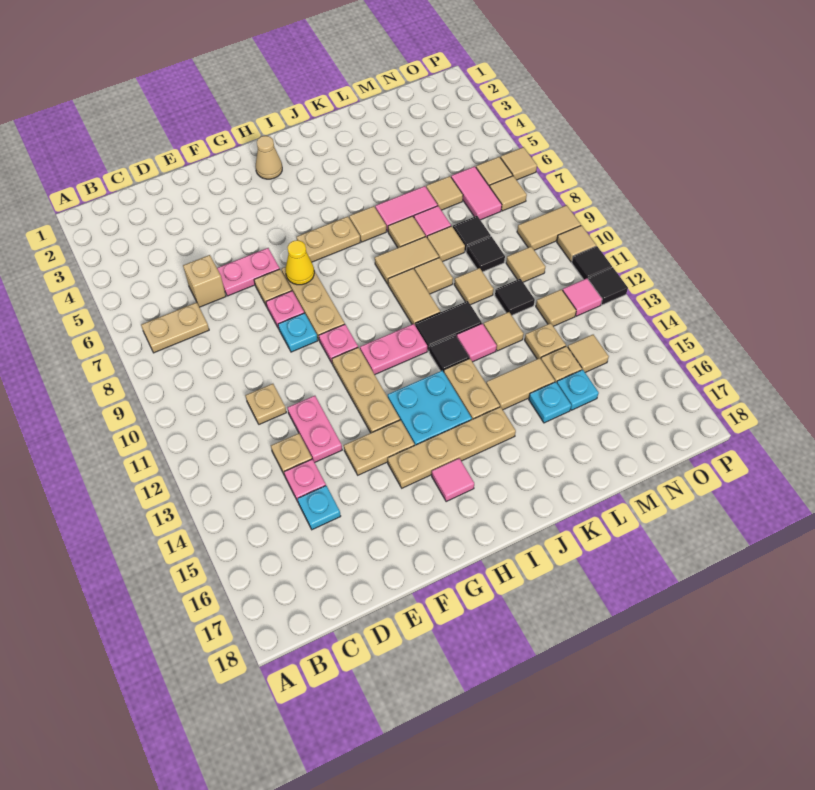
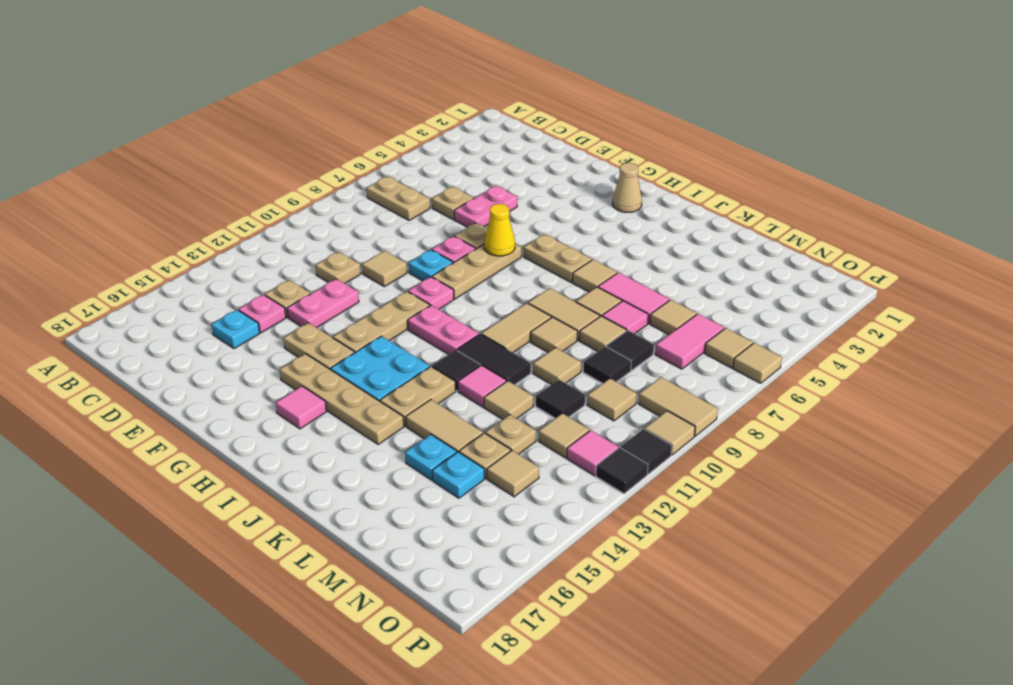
tan 1x1 brick [183,255,226,307] -> tan 1x1 plate [432,187,474,219]
pink 1x2 plate [217,248,280,296] -> pink 1x2 plate turned to [454,186,517,227]
tan 1x1 tile [490,176,527,211] -> tan 1x1 tile moved to [362,251,407,287]

